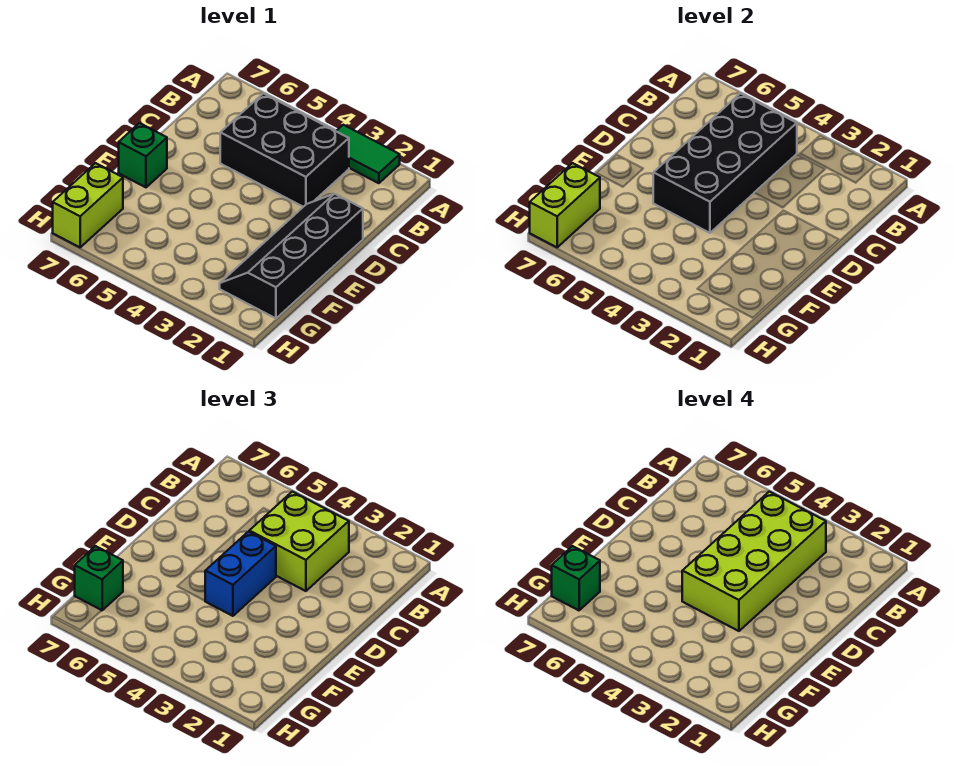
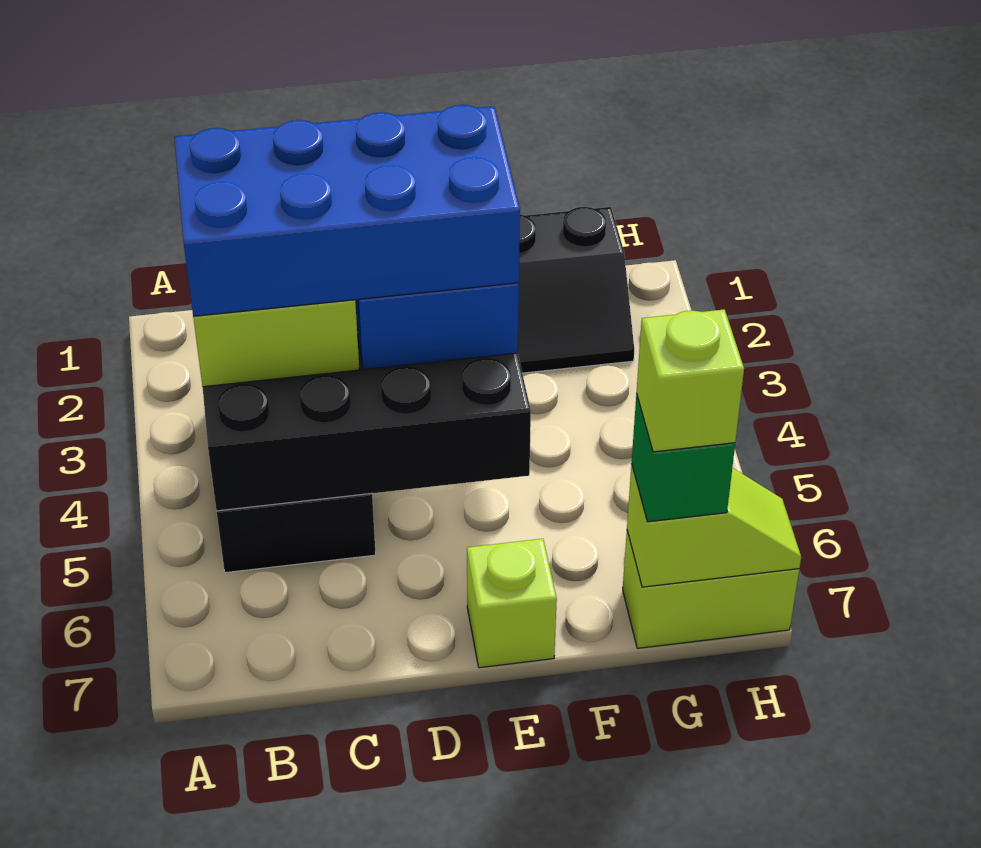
green 1x2 tile [336,125,400,183] -> none
lime 2x4 brick [682,492,826,631] -> blue 2x4 brick [174,105,520,316]
green 1x1 brick [119,123,167,187] -> lime 1x1 brick [467,539,557,668]
lime 1x2 brick [530,163,600,247] -> lime 1x2 slope [627,464,801,587]
green 1x1 brick [552,546,600,610] -> lime 1x1 brick [636,309,744,452]

